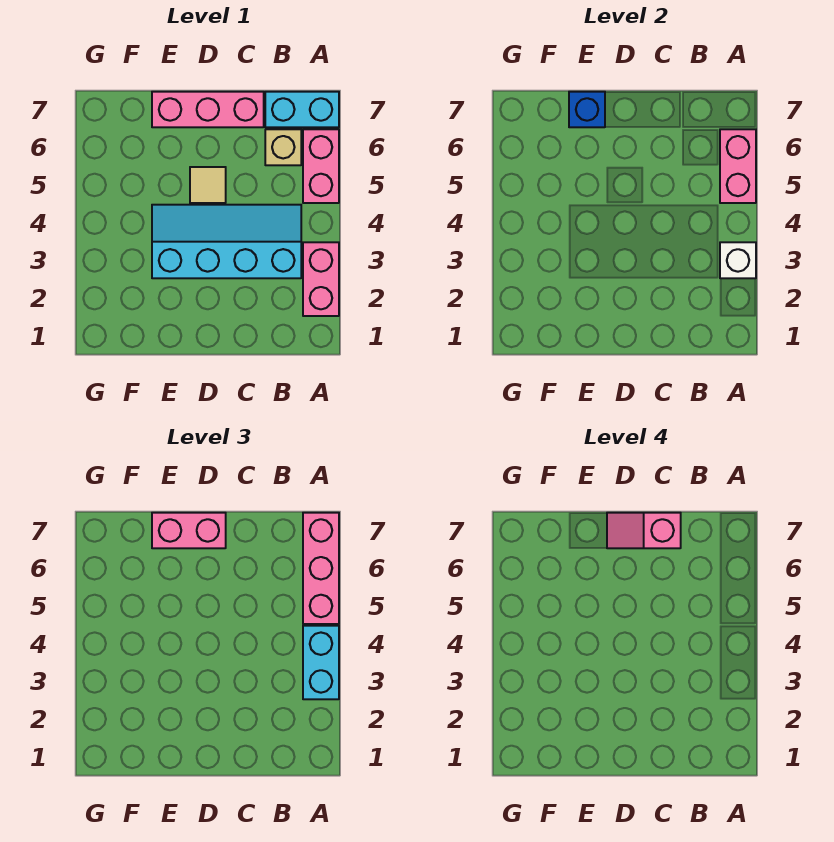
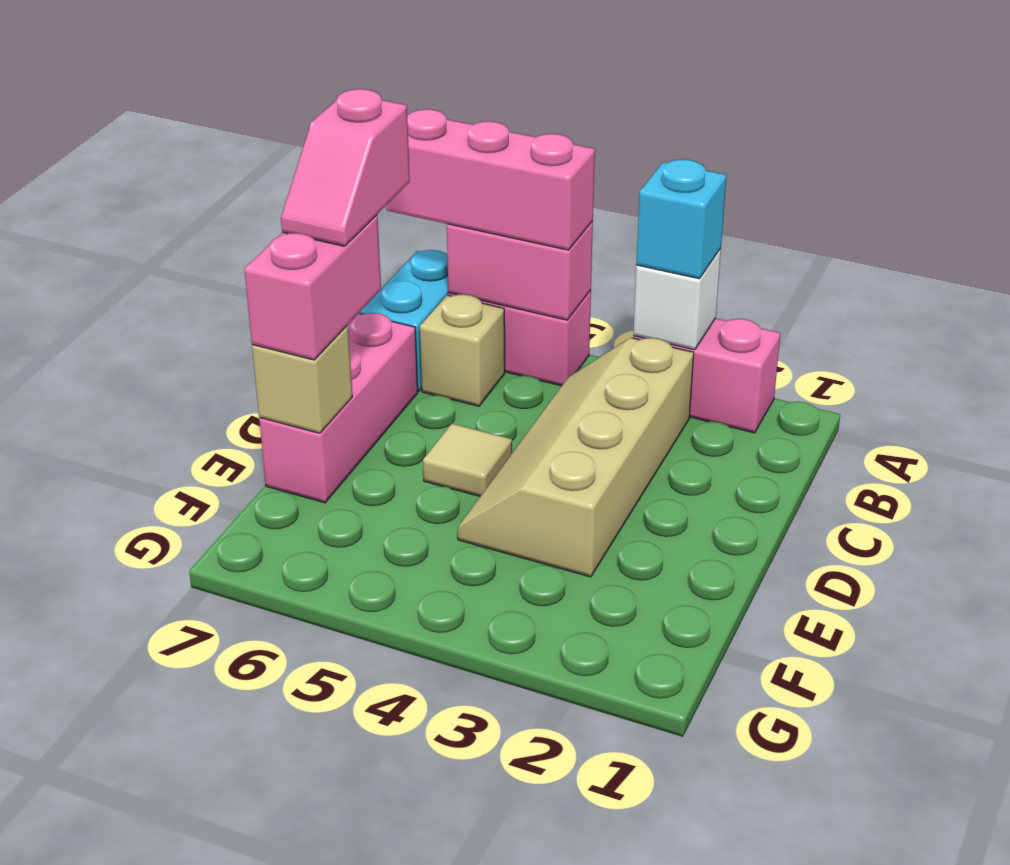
cyan 1x2 brick [303,626,339,699] -> cyan 1x1 brick [636,159,726,279]
cyan 2x4 slope [152,205,301,278] -> tan 2x4 slope [458,338,694,577]
blue 1x1 brick [569,92,605,127] -> tan 1x1 brick [252,325,352,433]

